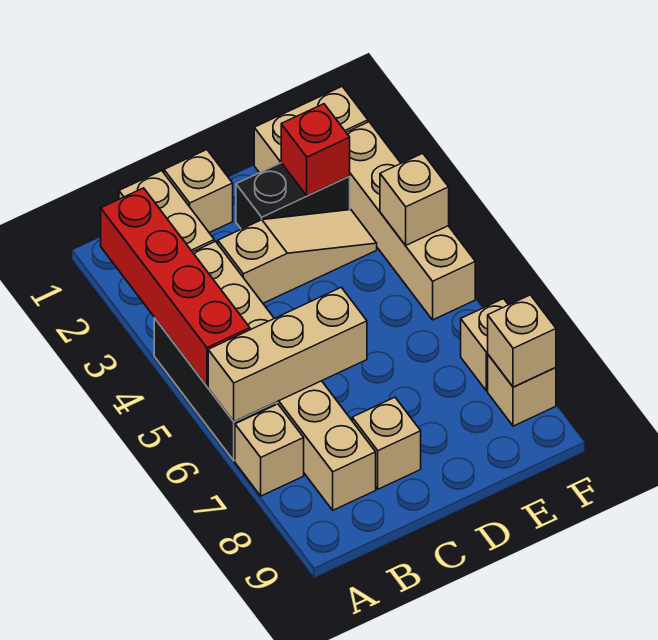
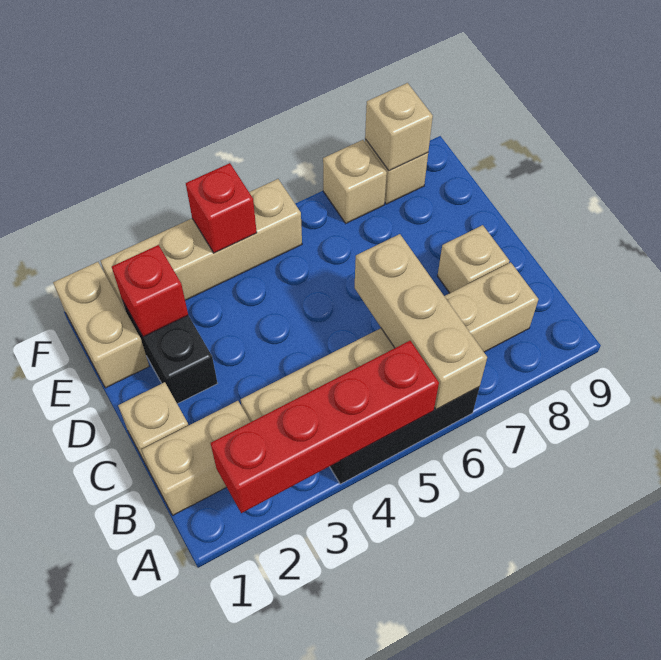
tan 1x1 brick [235,404,304,496] -> none
tan 1x3 slope [218,210,377,303] -> none
tan 1x1 brick [380,153,449,245] -> red 1x1 brick [186,163,257,253]

